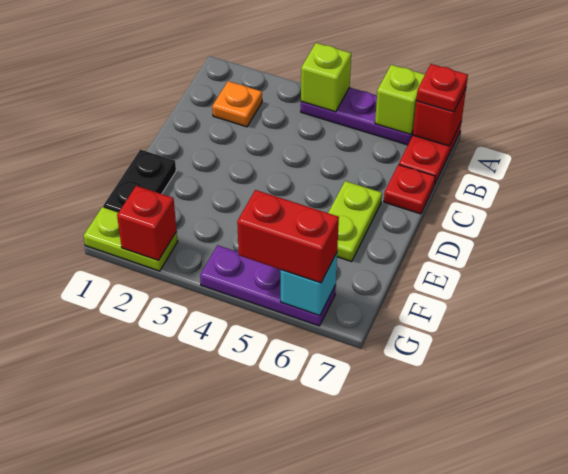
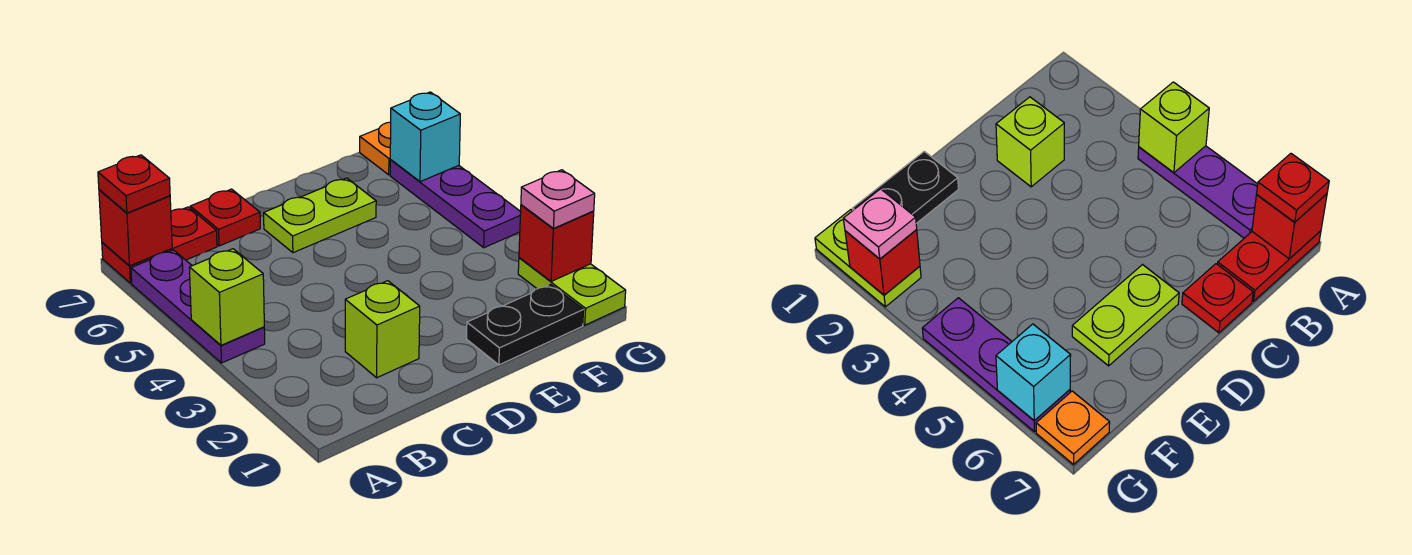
lime 1x1 brick [375,65,425,135] -> lime 1x1 brick moved to [345,281,420,378]
orange 1x1 plate [212,81,262,127] -> orange 1x1 plate moved to [360,122,391,175]
none -> pink 1x1 plate [521,170,595,228]
red 1x2 brick [237,190,339,283] -> none

